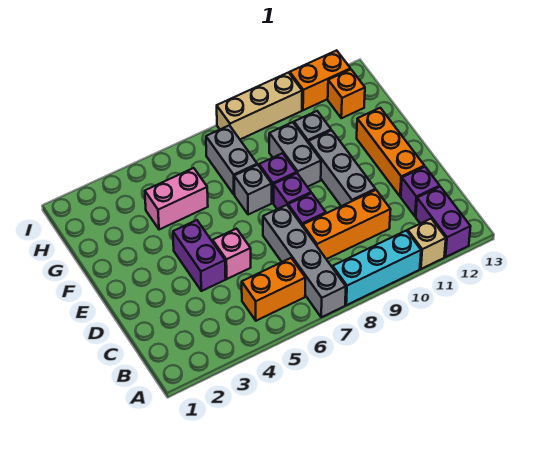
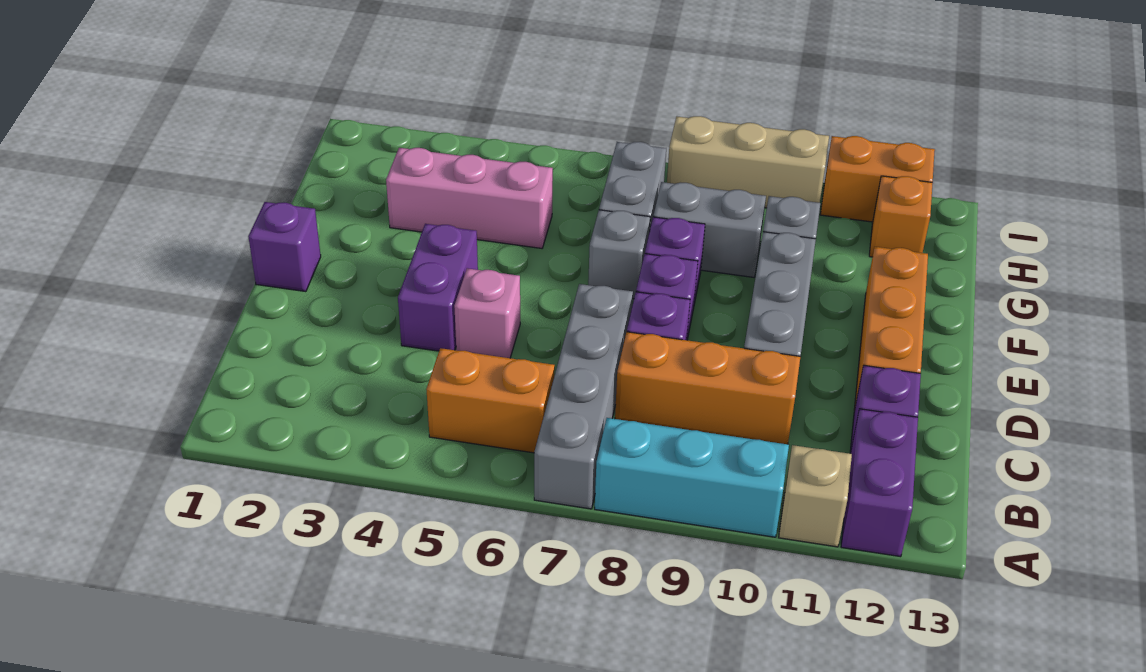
none -> purple 1x1 brick [248,202,321,292]
grey 1x2 brick [269,122,321,187] -> grey 1x2 brick turned to [653,182,766,277]
pink 1x2 brick [145,168,208,230] -> pink 1x3 brick [386,148,553,248]

